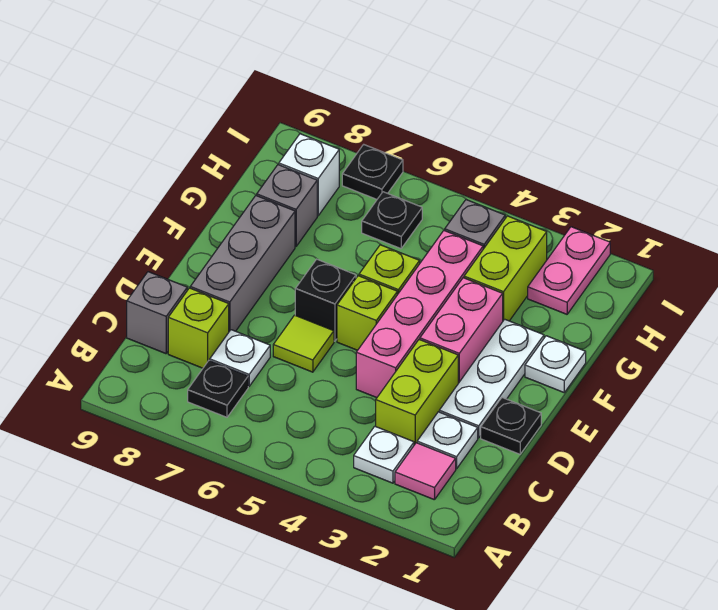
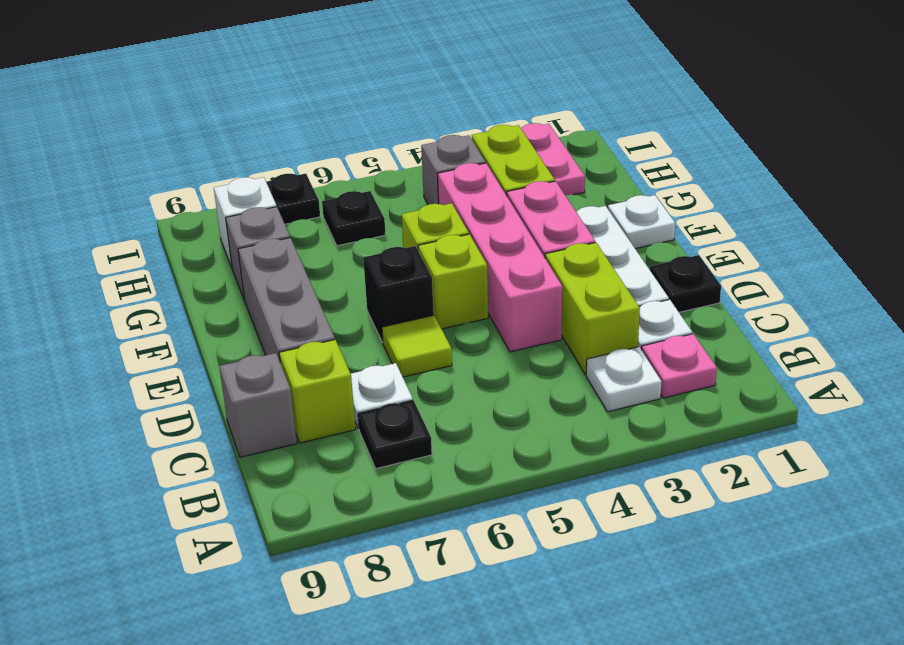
pink 1x1 tile [395,443,456,500] -> pink 1x1 plate [642,334,717,398]

